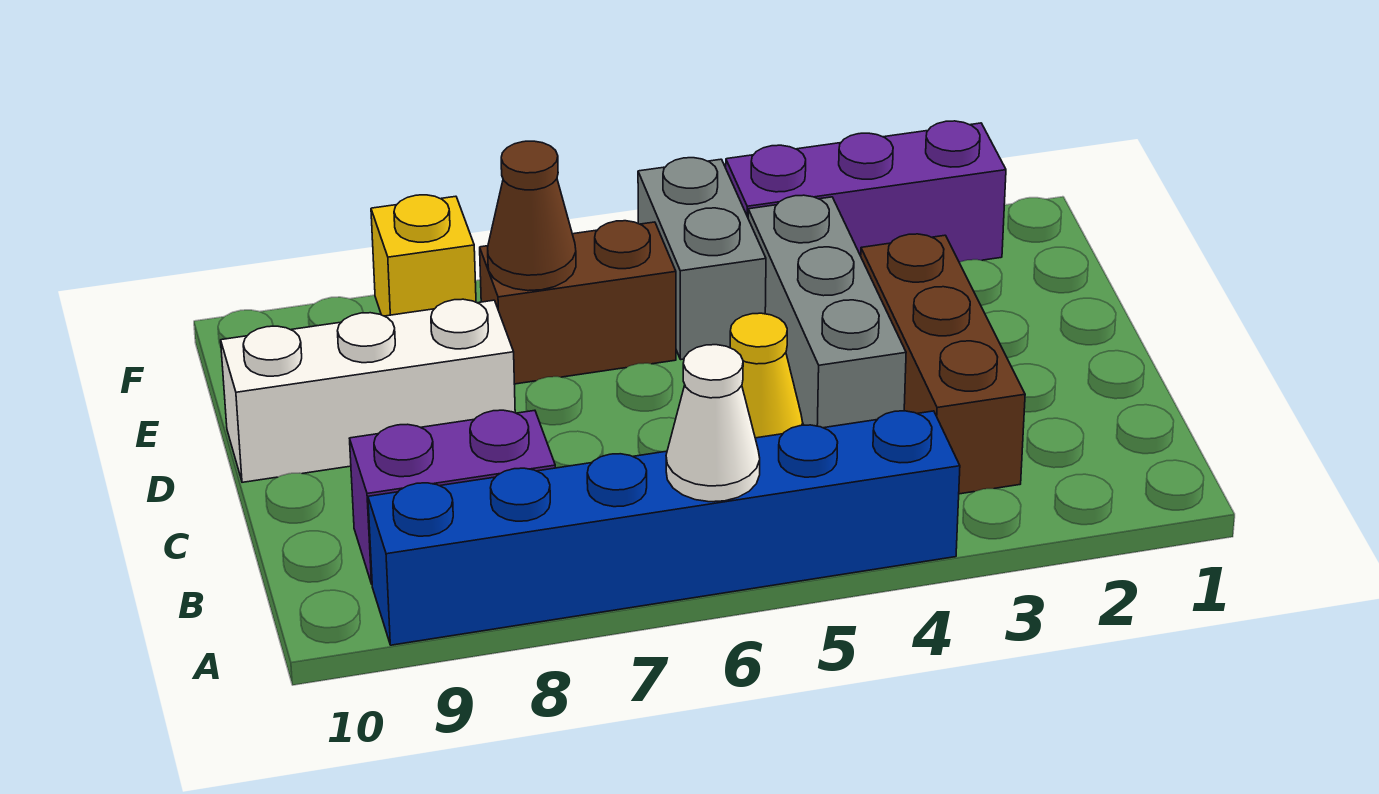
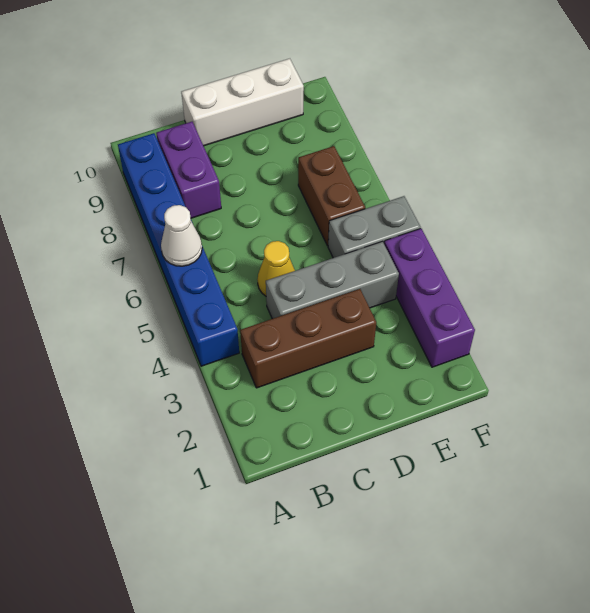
white 1x3 brick [221,299,515,482] -> white 1x3 brick turned to [181,59,304,146]
brown 1x1 cone [488,141,576,291] -> none
yellow 1x1 brick [371,195,476,316] -> none

